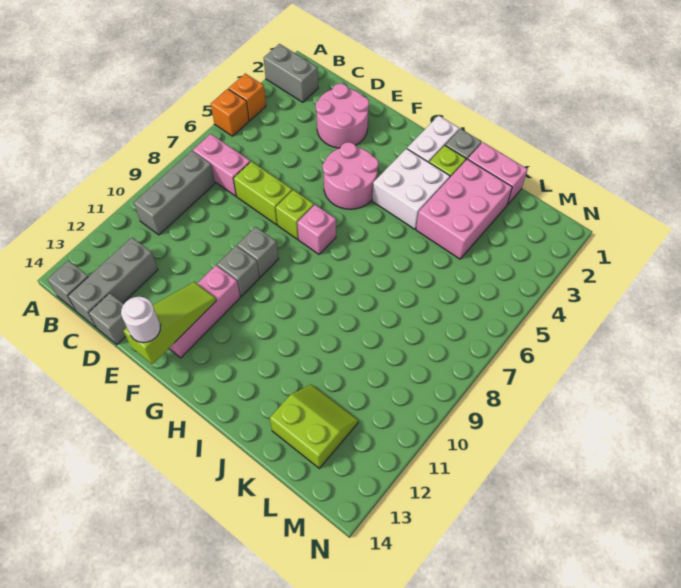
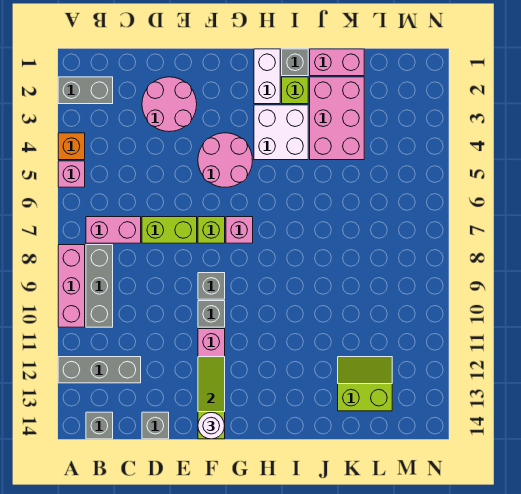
orange 1x1 brick [211,89,249,136] -> pink 1x1 brick [58,161,85,187]
none -> pink 1x3 brick [58,245,85,327]
grey 1x3 brick [68,238,158,328] -> grey 1x3 brick turned to [58,357,141,383]

